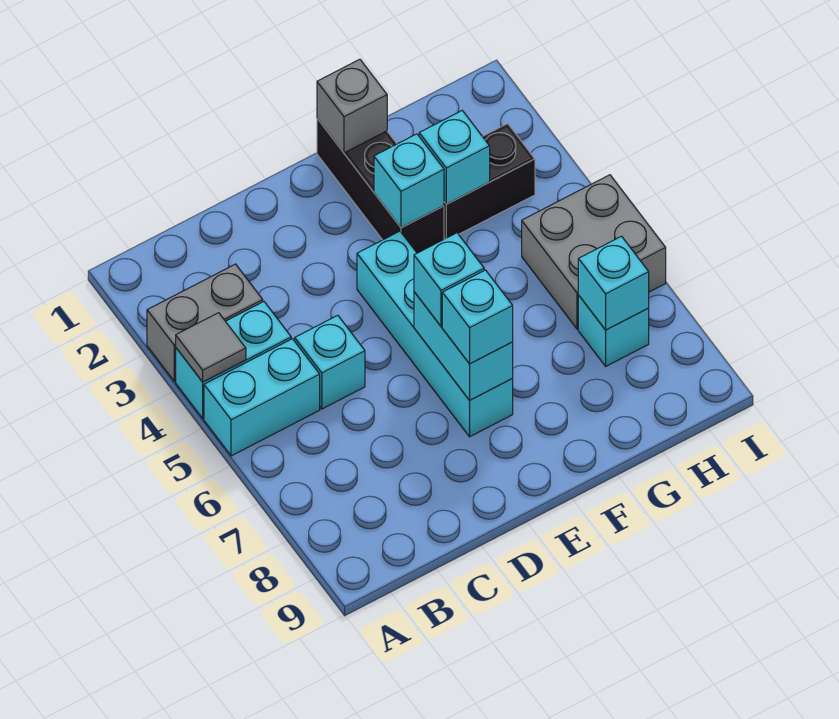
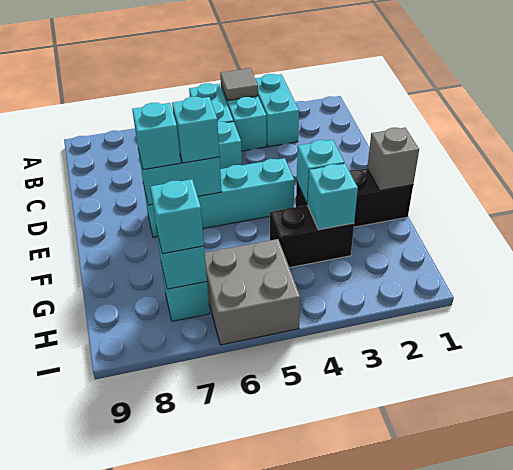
grey 1x2 brick [147,264,263,381] -> cyan 1x2 brick [255,74,299,147]
black 1x2 brick [444,124,535,239] -> black 1x2 brick turned to [270,205,354,268]
none -> cyan 1x1 brick [150,179,204,254]

